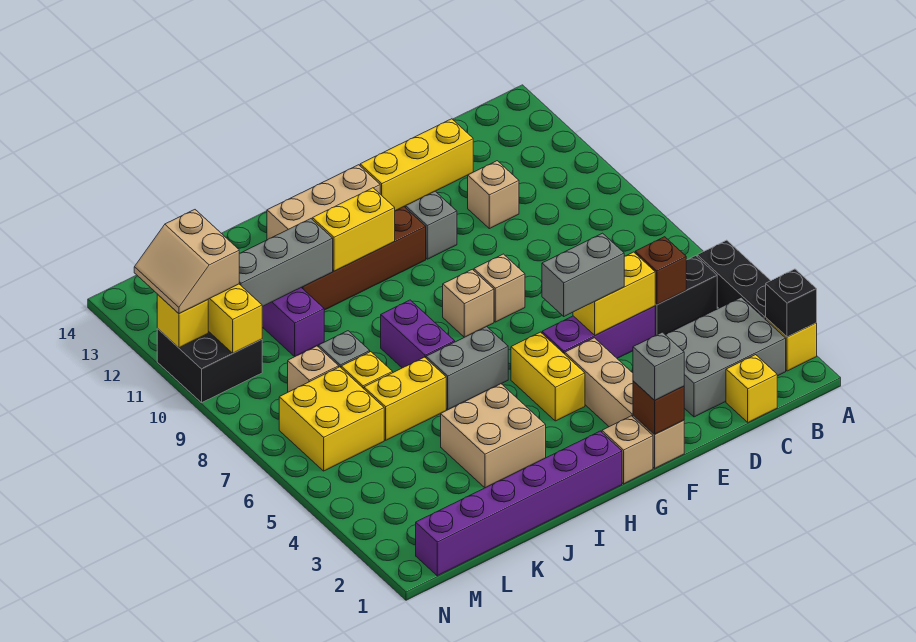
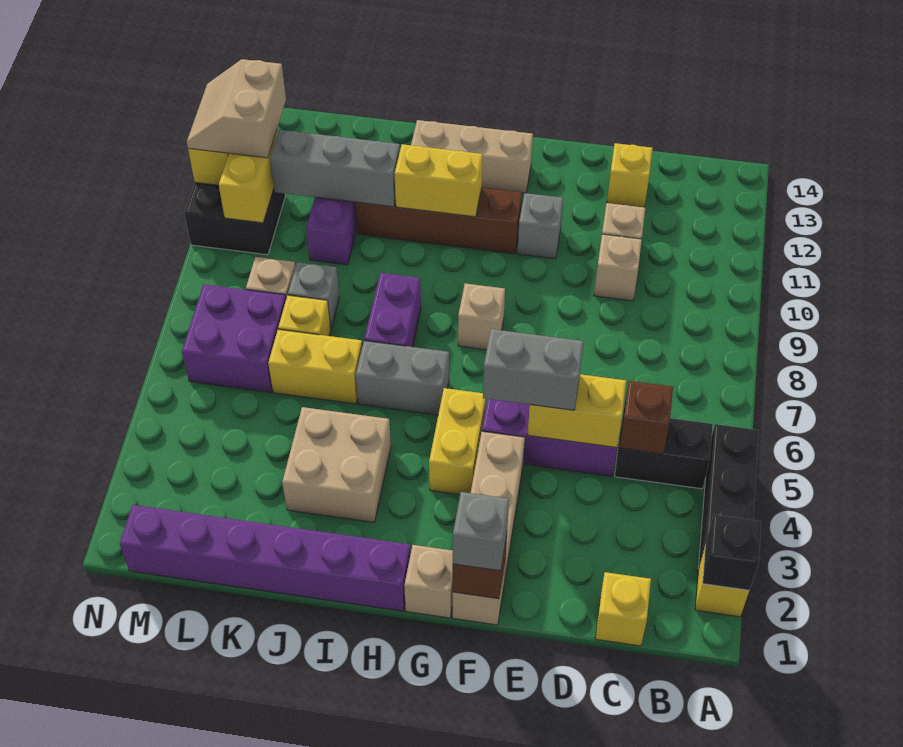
grey 2x3 brick [666,297,786,417] -> none
yellow 1x3 brick [360,119,473,211] -> yellow 1x1 brick [607,143,653,207]
tan 1x1 brick [474,254,525,322] -> tan 1x1 brick moved to [594,234,642,301]
yellow 2x2 brick [279,367,384,471] -> purple 2x2 brick [182,284,286,392]

